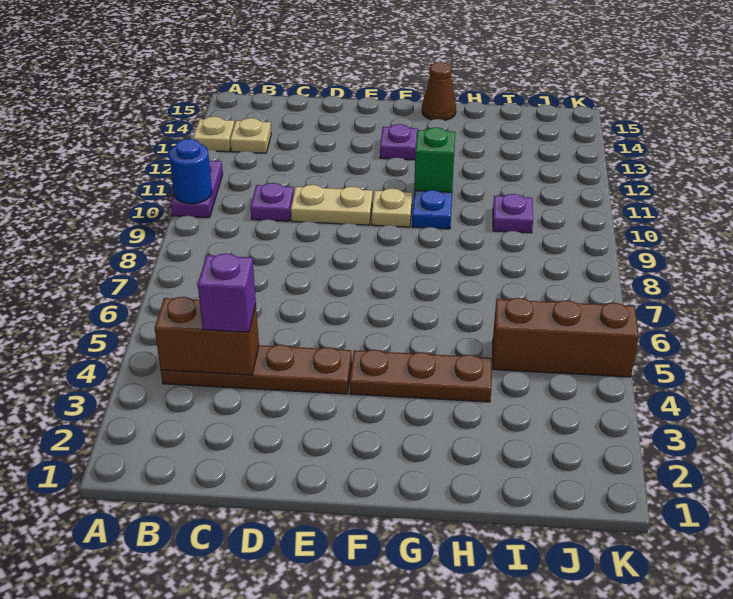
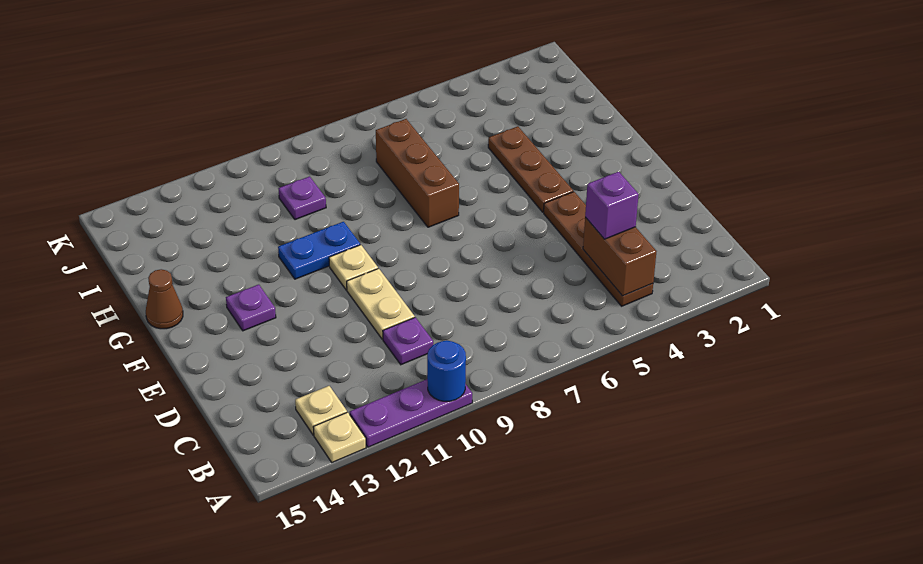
purple 1x2 plate [171,160,223,218] -> purple 1x3 plate [350,379,472,447]
green 1x1 brick [414,127,455,192] -> none
brown 1x3 brick [493,298,639,377] -> brown 1x3 brick moved to [376,119,459,227]

